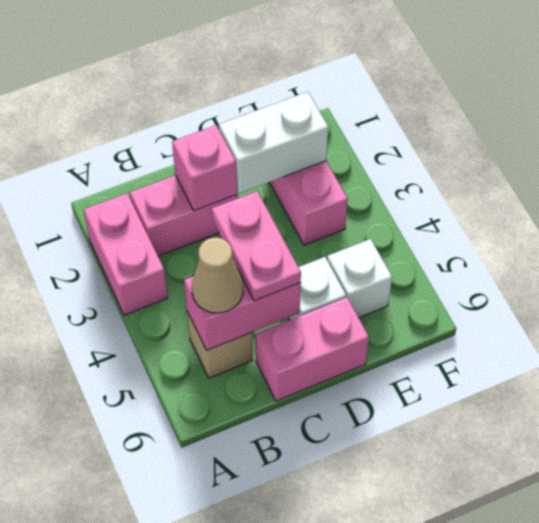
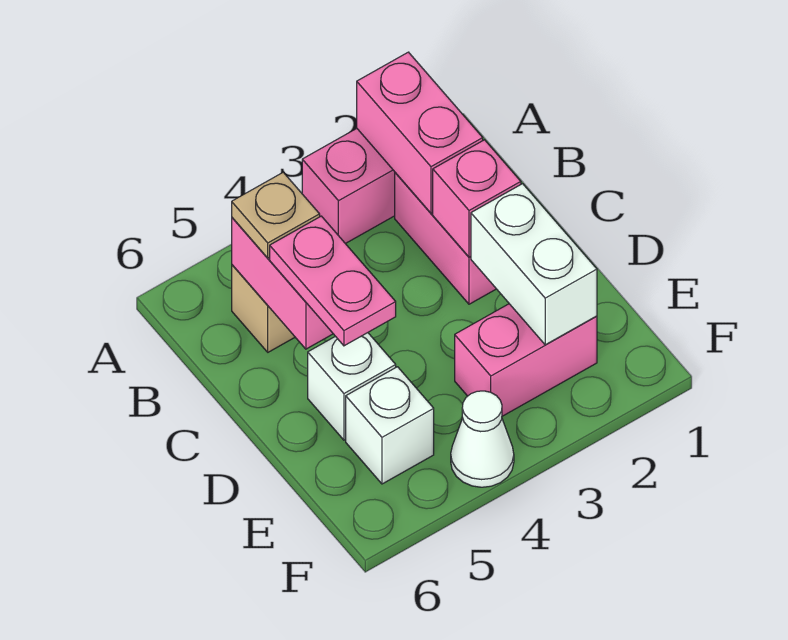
tan 1x1 cone [192,238,243,313] -> tan 1x1 plate [232,172,320,258]
pink 1x2 plate [212,191,301,301] -> pink 1x2 plate turned to [270,216,396,346]
pink 1x2 brick [255,297,369,401] -> pink 1x2 brick moved to [357,52,483,213]
none -> white 1x1 cone [451,391,514,487]

